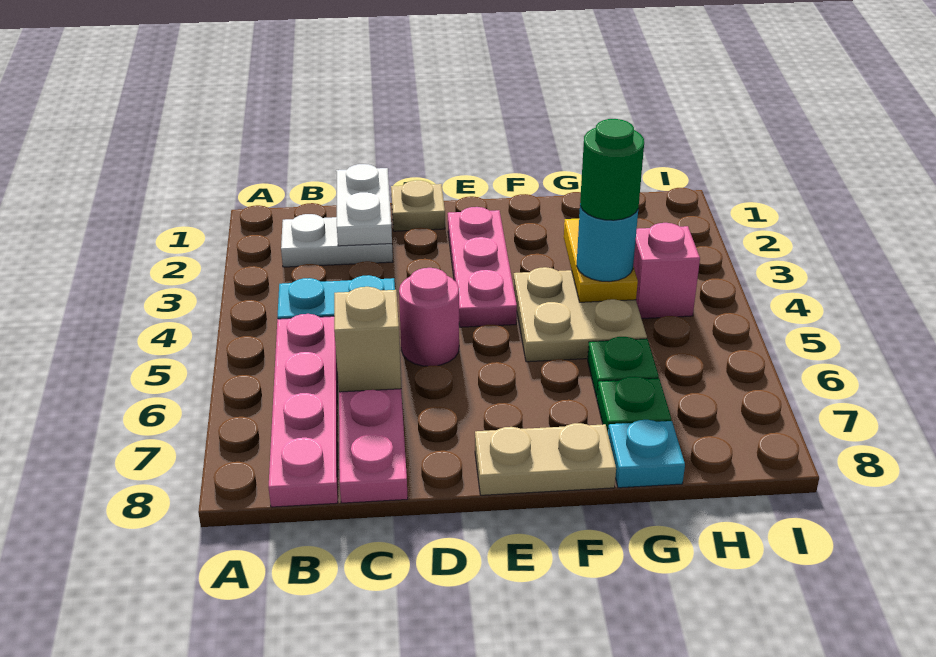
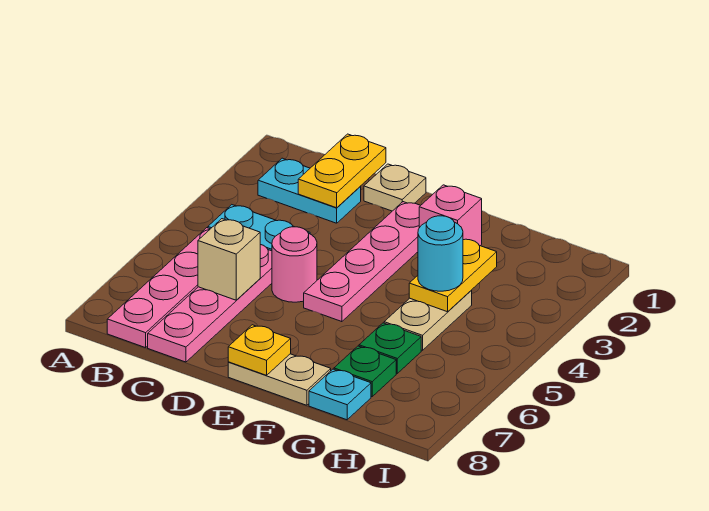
white 1x2 plate [281,214,393,267] -> cyan 1x2 plate [258,158,361,223]
white 1x2 plate [336,164,392,246] -> yellow 1x2 plate [298,134,386,208]
pink 1x3 plate [448,207,517,327] -> pink 1x4 plate [304,202,420,322]
none -> yellow 1x1 plate [228,325,291,375]
tan 2x2 plate [513,267,647,362] -> tan 1x2 plate [384,291,472,350]
green 1x1 round brick [580,119,644,220] -> none
pink 1x1 brick [633,223,700,319] -> pink 1x1 brick moved to [419,185,482,246]

